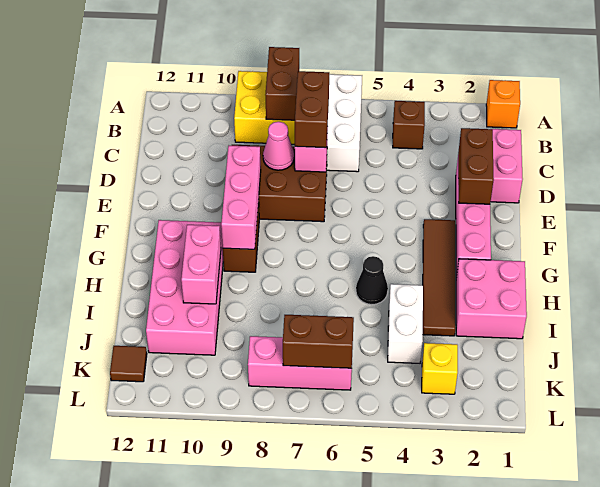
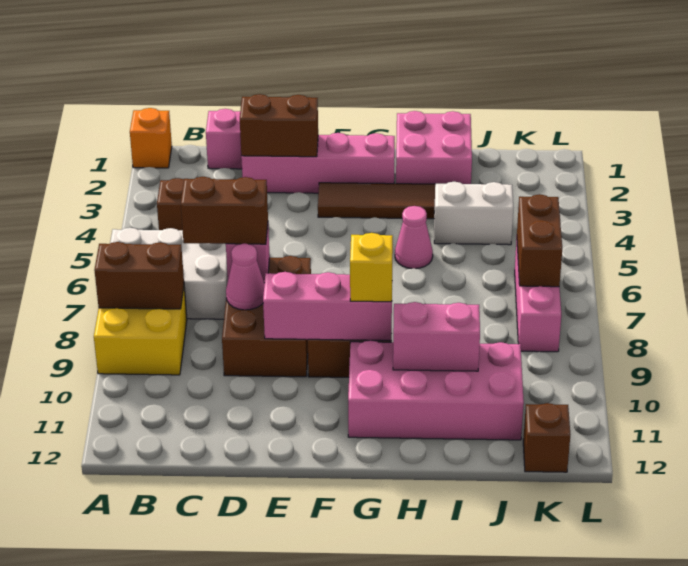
black 1x1 cone [356,256,388,305] -> pink 1x1 cone [395,206,433,269]
yellow 1x1 brick [422,343,458,394] -> yellow 1x1 brick moved to [350,233,393,302]
brown 1x1 tile [110,346,147,382] -> brown 1x1 brick [523,403,570,472]

